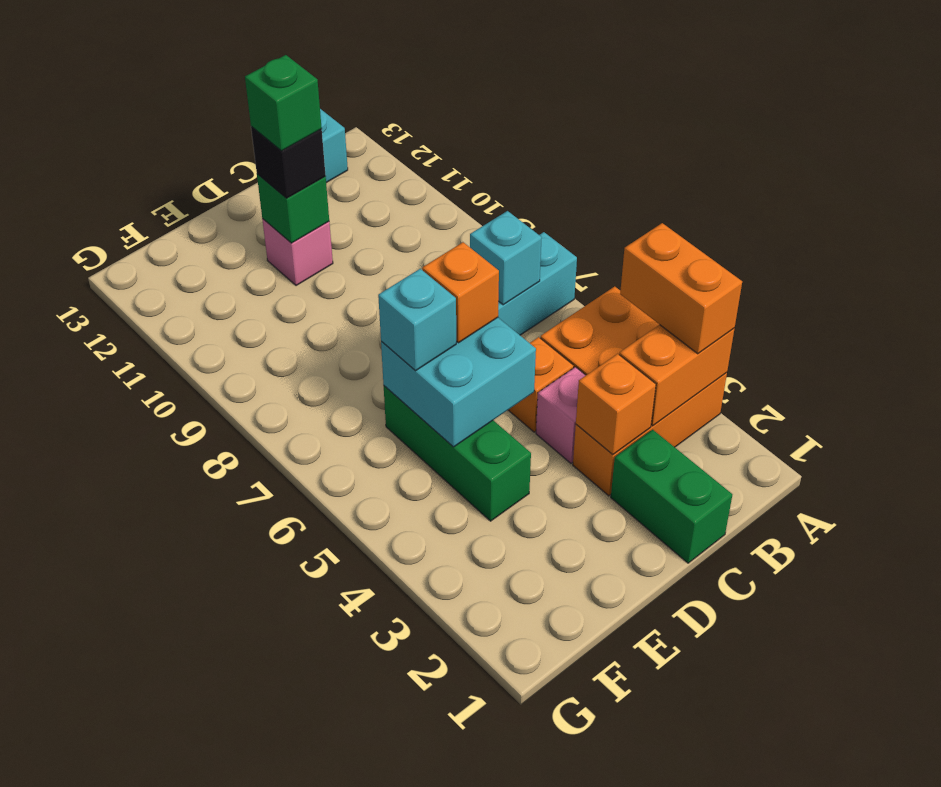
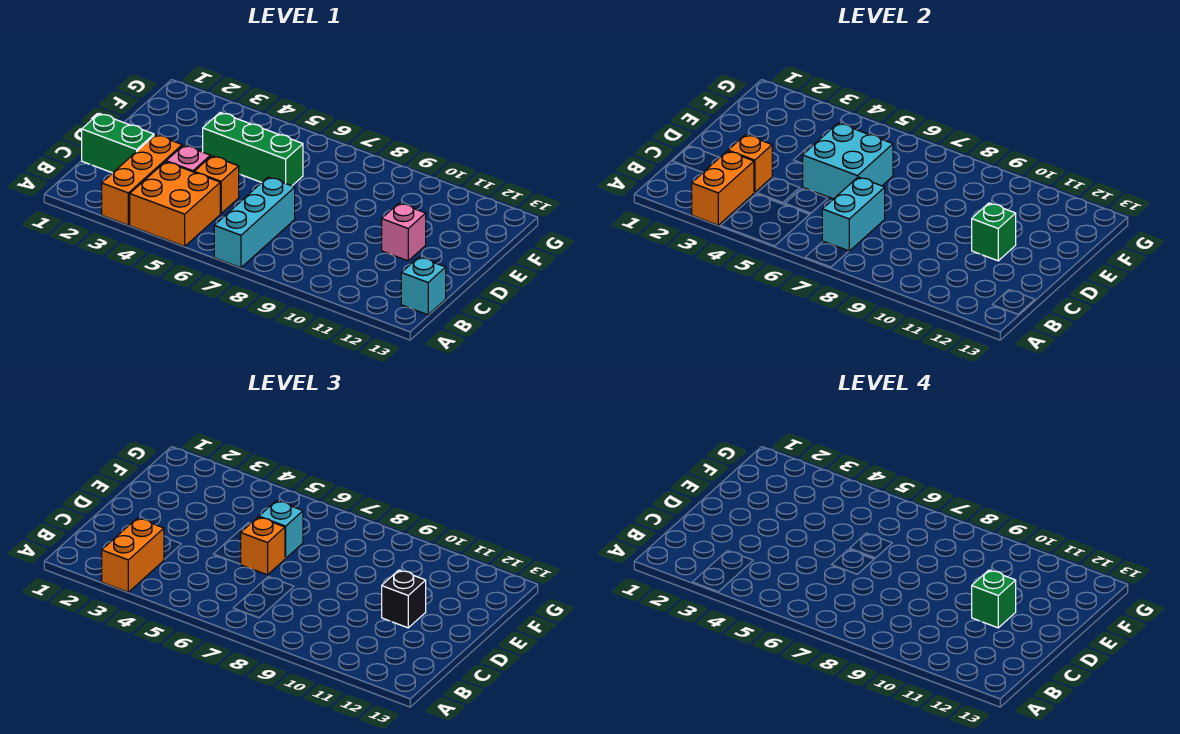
orange 1x2 brick [620,223,742,354] -> orange 1x2 brick turned to [102,518,164,592]
cyan 1x1 brick [470,211,542,305] -> cyan 1x2 brick [822,177,885,251]

